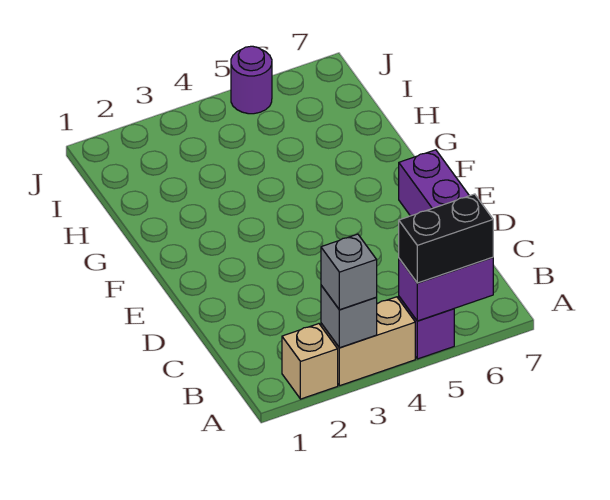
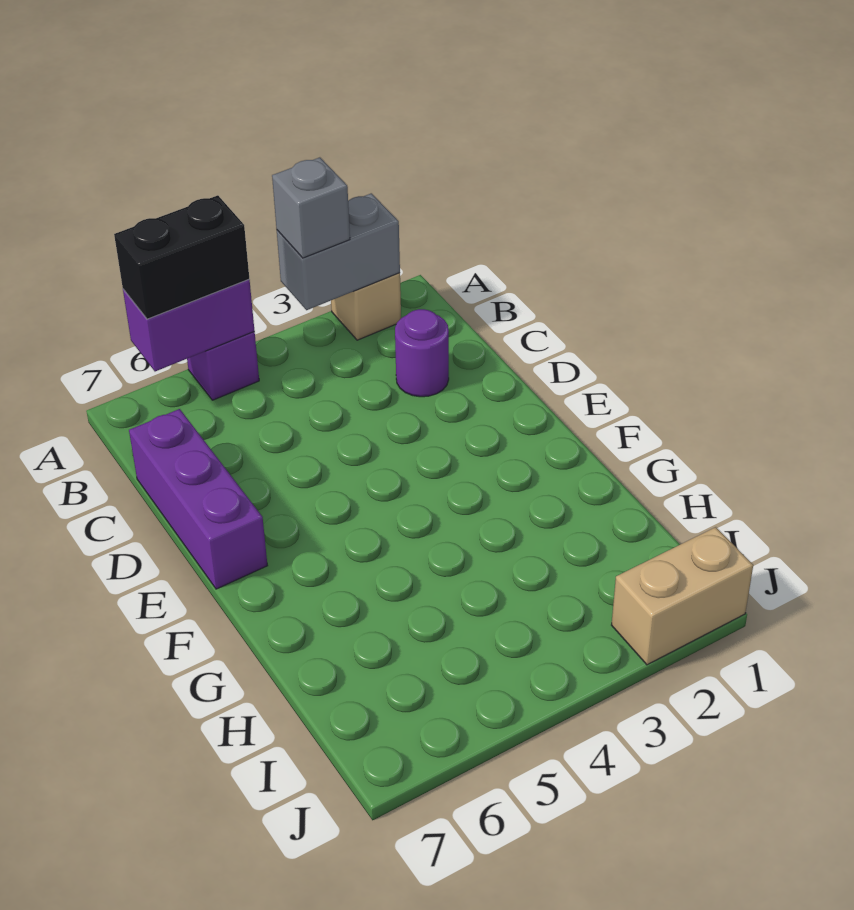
tan 1x2 brick [321,297,415,386] -> tan 1x2 brick moved to [612,527,753,665]
grey 1x1 brick [321,285,377,348] -> grey 1x2 brick [277,193,400,310]
purple 1x1 round brick [231,46,272,114] -> purple 1x1 round brick moved to [395,309,449,397]

